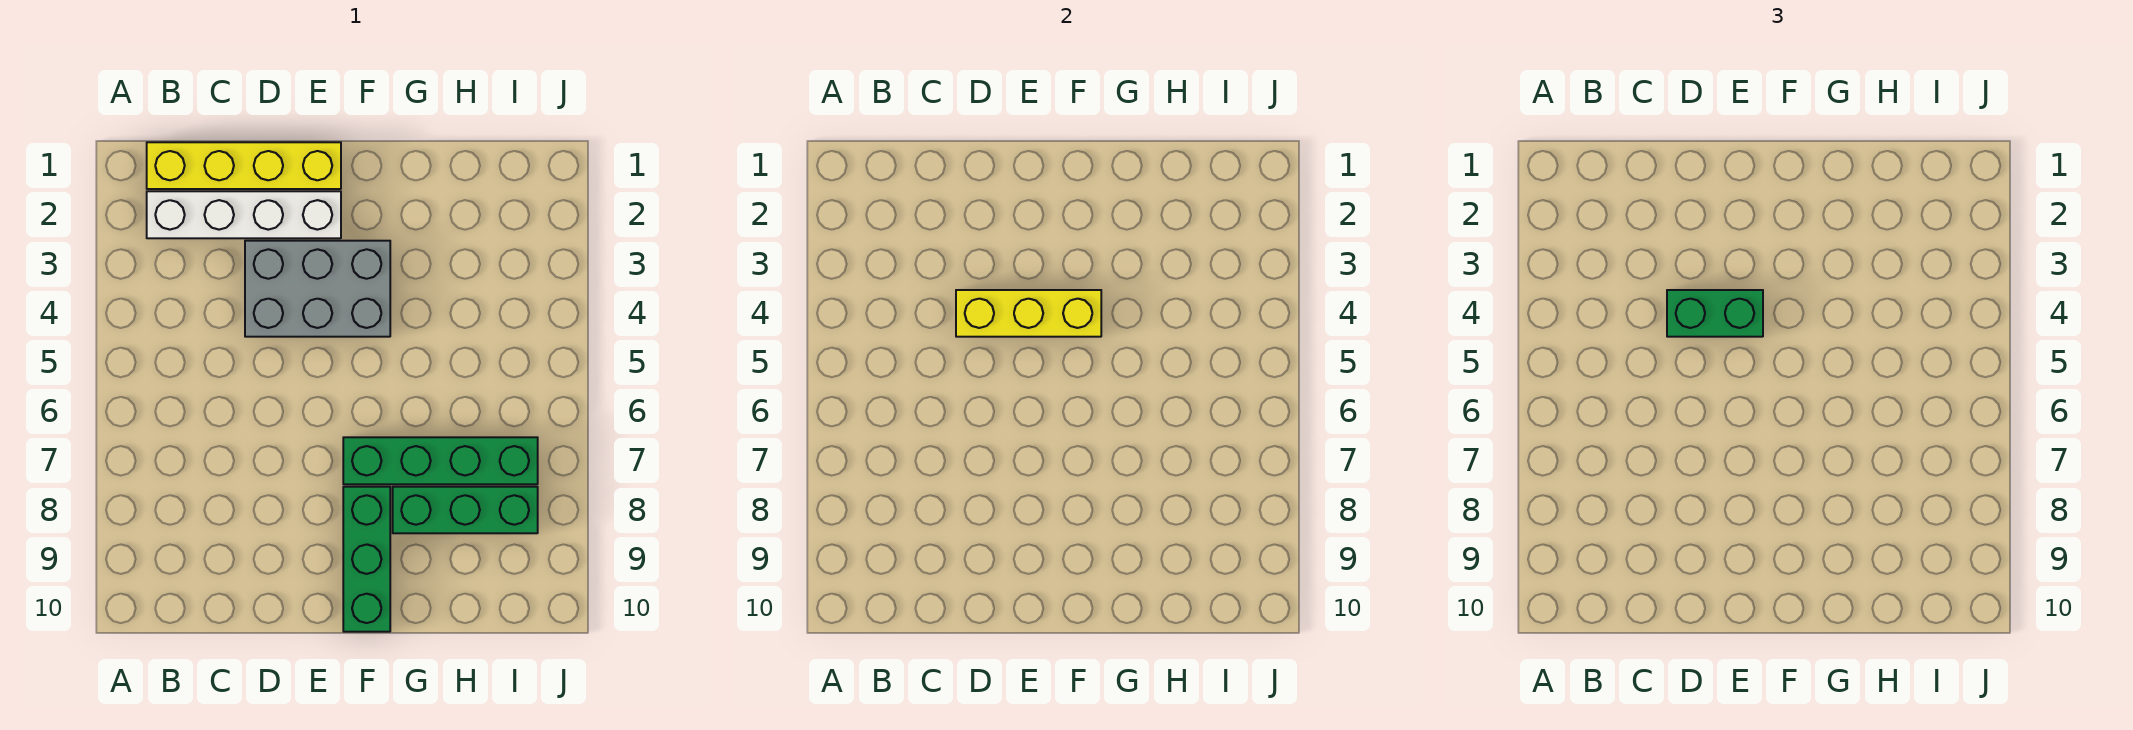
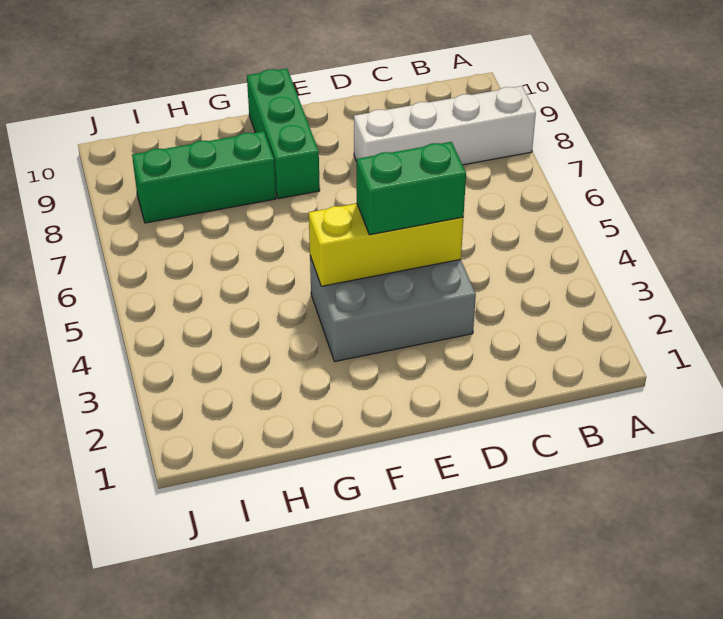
yellow 1x4 brick [147,142,341,189] -> none
white 1x4 brick [147,191,341,238] -> white 1x4 brick moved to [354,86,536,165]
green 1x4 brick [343,437,538,484] -> none

